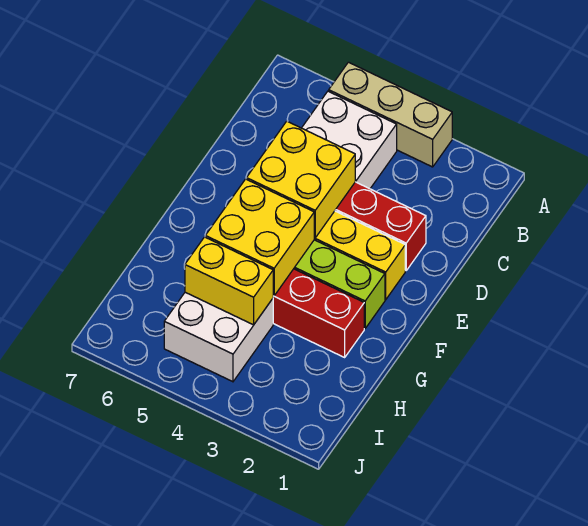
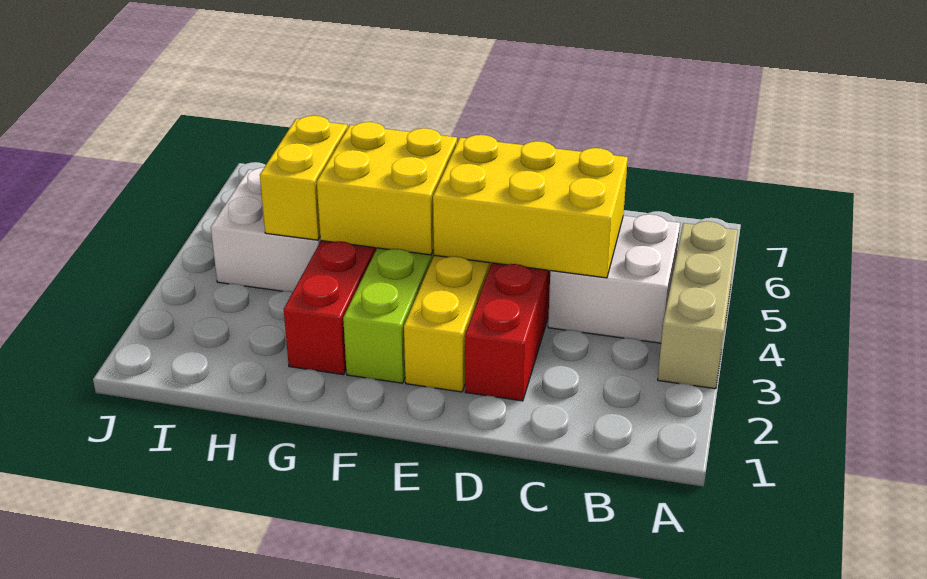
yellow 2x2 brick [247,121,355,238] -> yellow 2x3 brick [433,135,628,278]

